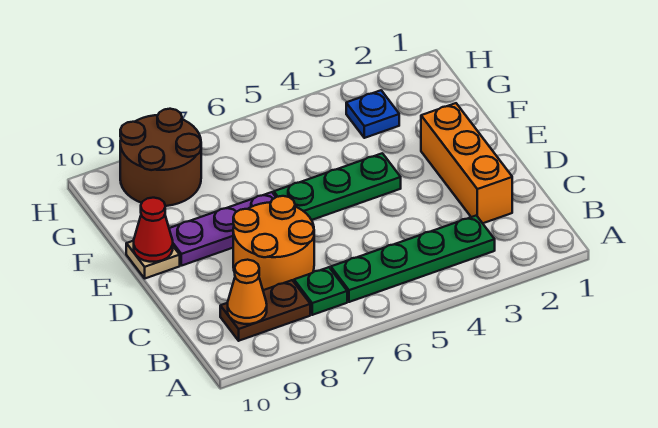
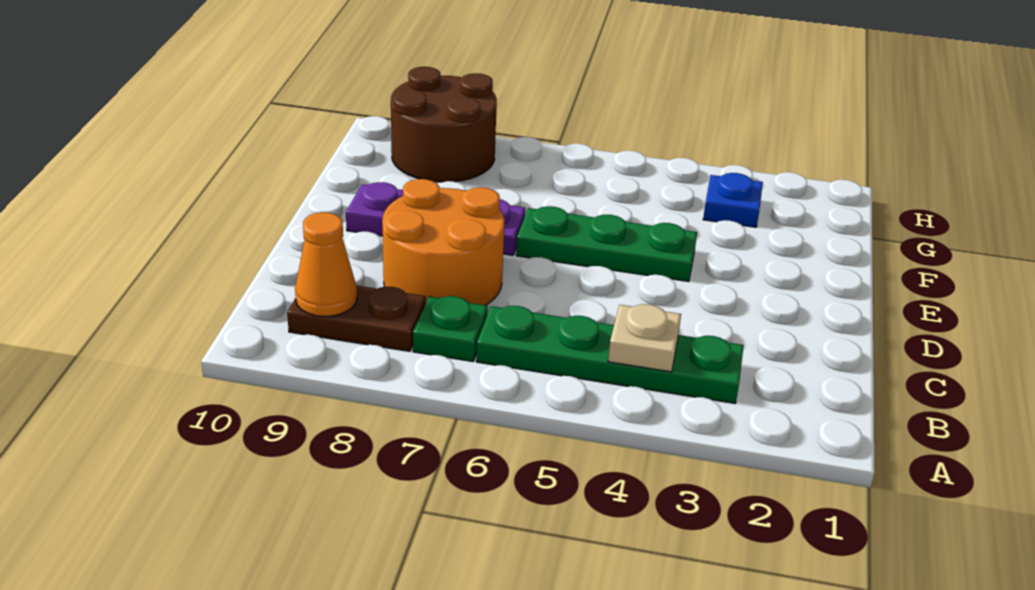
orange 1x3 brick [421,103,512,223] -> none
tan 1x1 plate [126,241,180,278] -> tan 1x1 plate moved to [608,304,681,372]
red 1x1 cone [134,198,173,262] -> none

